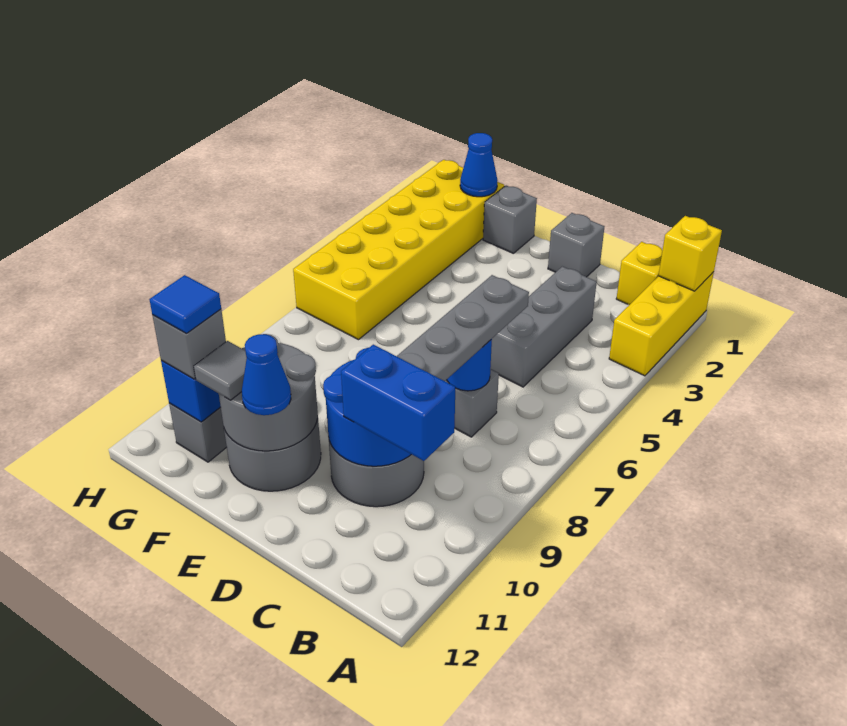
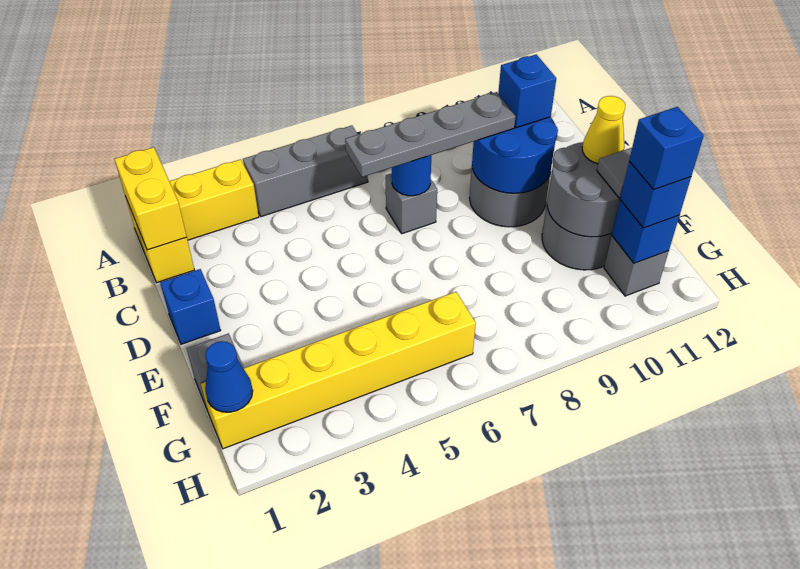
yellow 1x1 brick [659,216,722,291] -> yellow 1x2 brick [115,147,187,250]
blue 1x2 brick [341,345,455,461] -> blue 1x1 brick [498,54,556,128]
grey 1x3 brick [490,266,597,387] -> grey 1x3 brick moved to [243,126,368,217]
grey 1x1 brick [548,213,604,277] -> blue 1x1 brick [160,269,221,344]
blue 1x1 cone [242,334,291,415] -> yellow 1x1 cone [582,96,625,164]
yellow 2x6 brick [293,160,504,340] -> yellow 1x6 brick [201,292,476,449]
grey 1x1 brick [152,309,226,379] -> blue 1x1 brick [620,161,691,228]
blue 1x1 tile [149,275,221,333] -> blue 1x1 brick [629,107,704,190]

